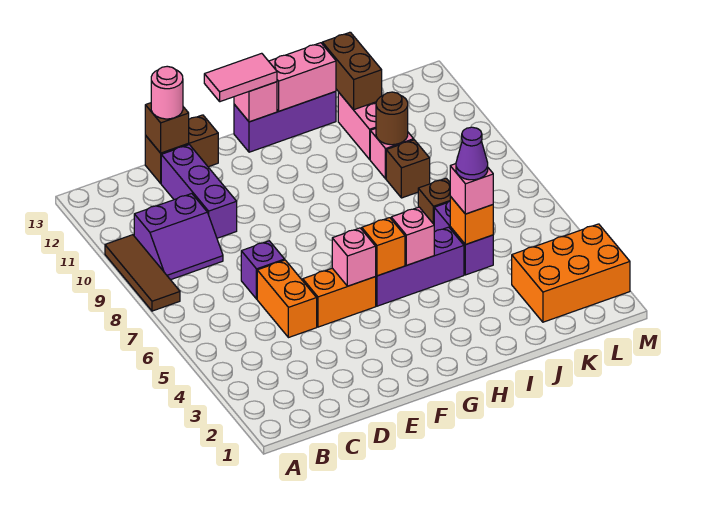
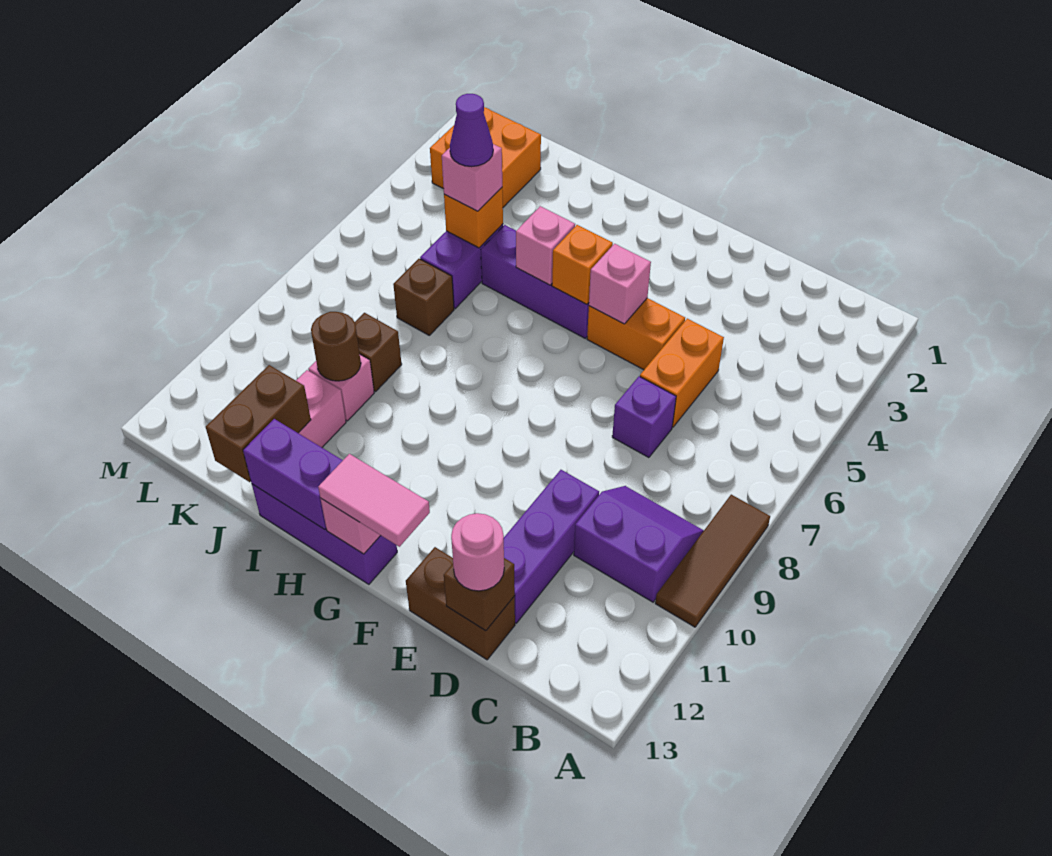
pink 1x2 brick [269,43,336,111] -> purple 1x2 brick [243,419,343,530]
orange 2x3 brick [512,224,630,322] -> orange 2x2 brick [430,107,541,207]

